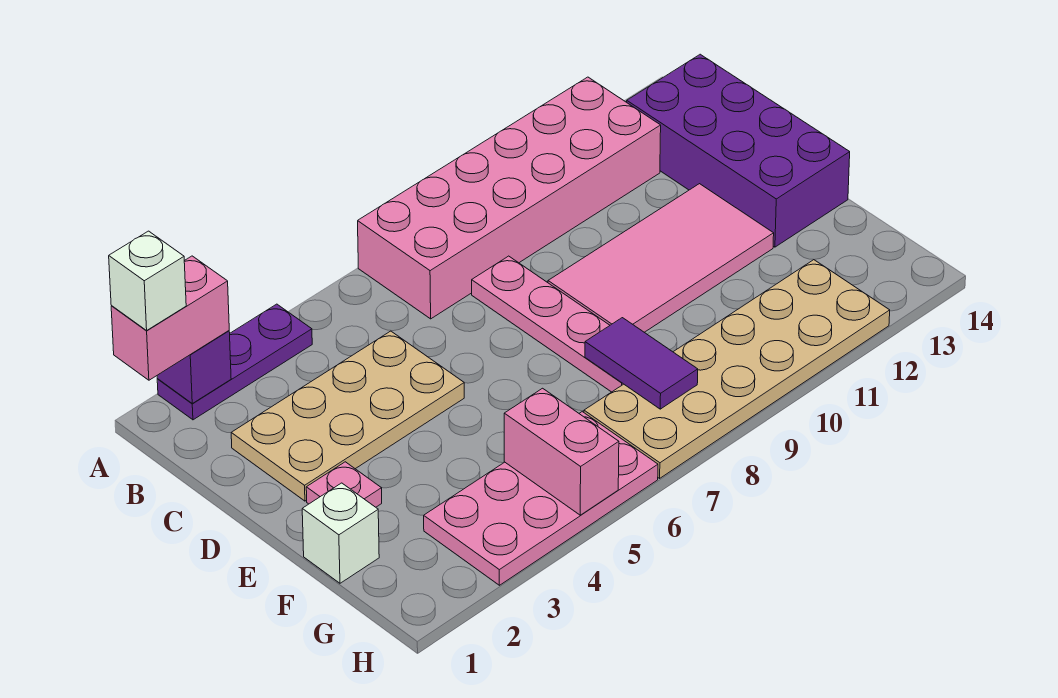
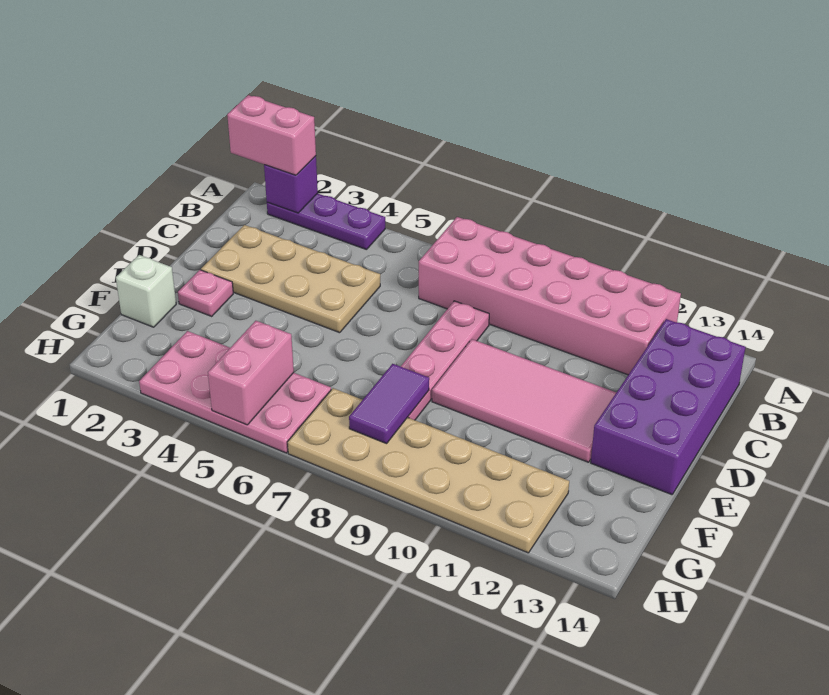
white 1x1 brick [109,231,186,330] -> none

